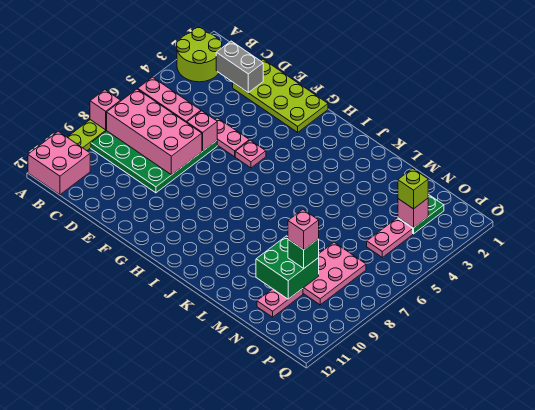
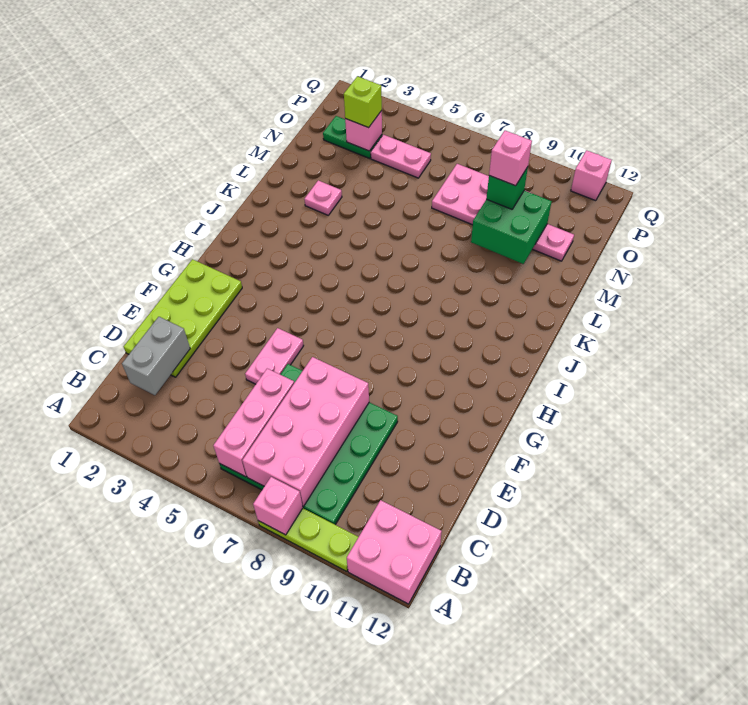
lime 2x2 round brick [177,28,222,82] -> none
pink 1x1 brick [187,111,217,151] -> pink 1x1 brick moved to [571,150,612,201]
pink 1x1 plate [235,140,266,168] -> pink 1x1 plate moved to [304,180,342,215]

